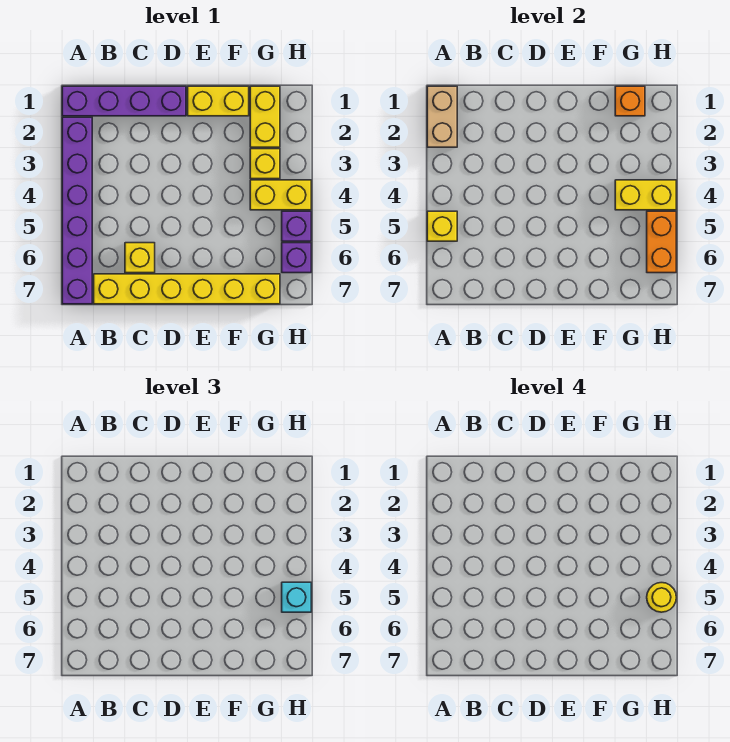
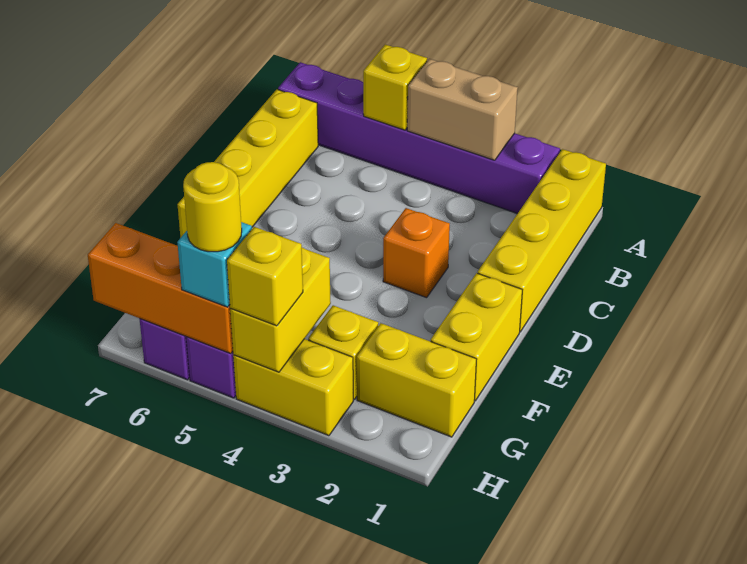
purple 1x4 brick [62,86,186,116] -> yellow 1x4 brick [478,149,606,332]
tan 1x2 brick [427,86,457,147] -> tan 1x2 brick moved to [407,59,518,160]
yellow 1x6 brick [94,274,280,304] -> yellow 1x4 brick [177,89,318,238]
yellow 1x1 brick [125,243,155,273] -> yellow 1x1 brick moved to [227,227,303,326]
orange 1x1 brick [615,86,645,116] -> orange 1x1 brick moved to [383,208,450,298]
yellow 1x2 brick [250,180,311,210] -> yellow 1x2 brick turned to [233,339,353,436]
orange 1x2 brick [647,211,676,273] -> orange 1x3 brick [88,223,233,354]

